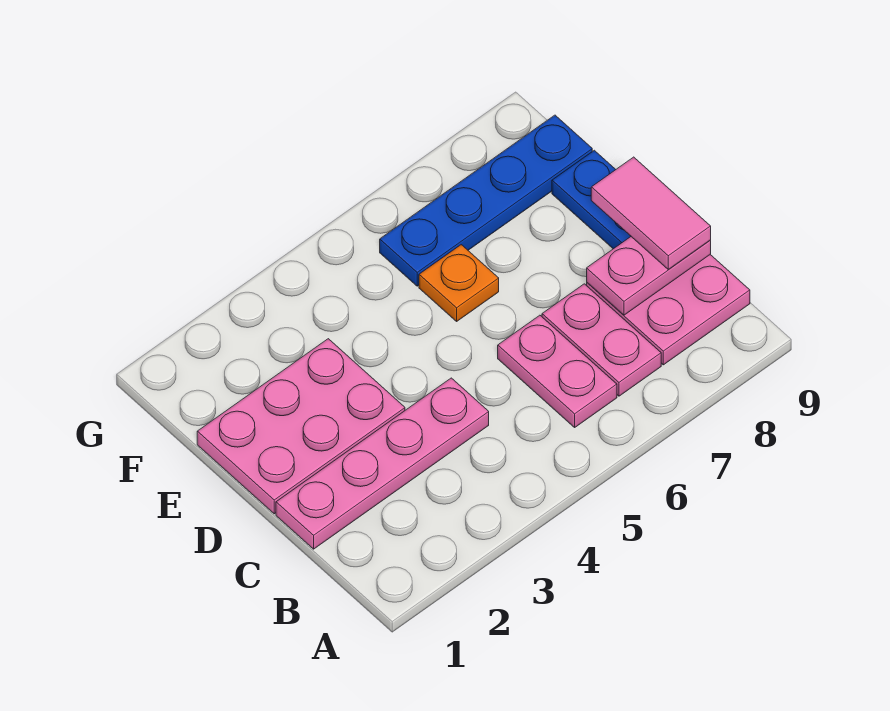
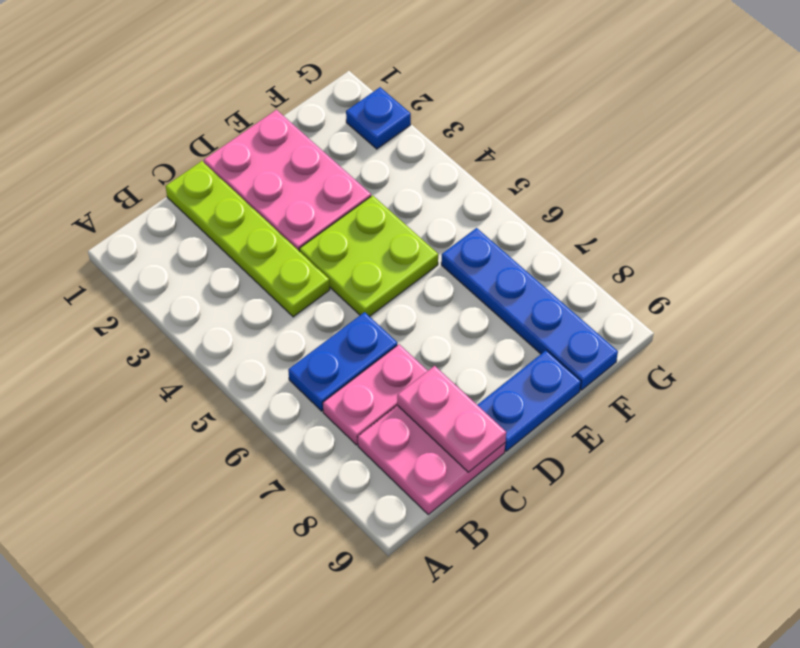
pink 1x2 plate [498,315,617,427] -> blue 1x2 plate [288,312,397,411]
pink 1x4 plate [276,378,489,549] -> lime 1x4 plate [166,161,330,317]
pink 1x2 tile [591,157,711,270] -> none
none -> lime 2x2 plate [299,195,438,317]
orange 1x1 plate [419,245,499,321] -> none
none -> blue 1x1 plate [346,87,411,149]

